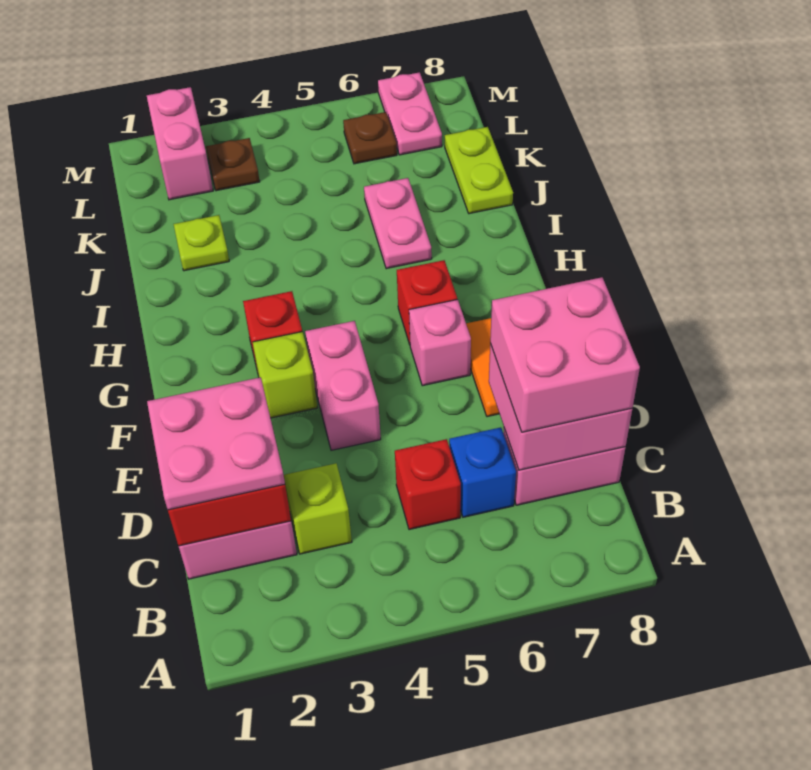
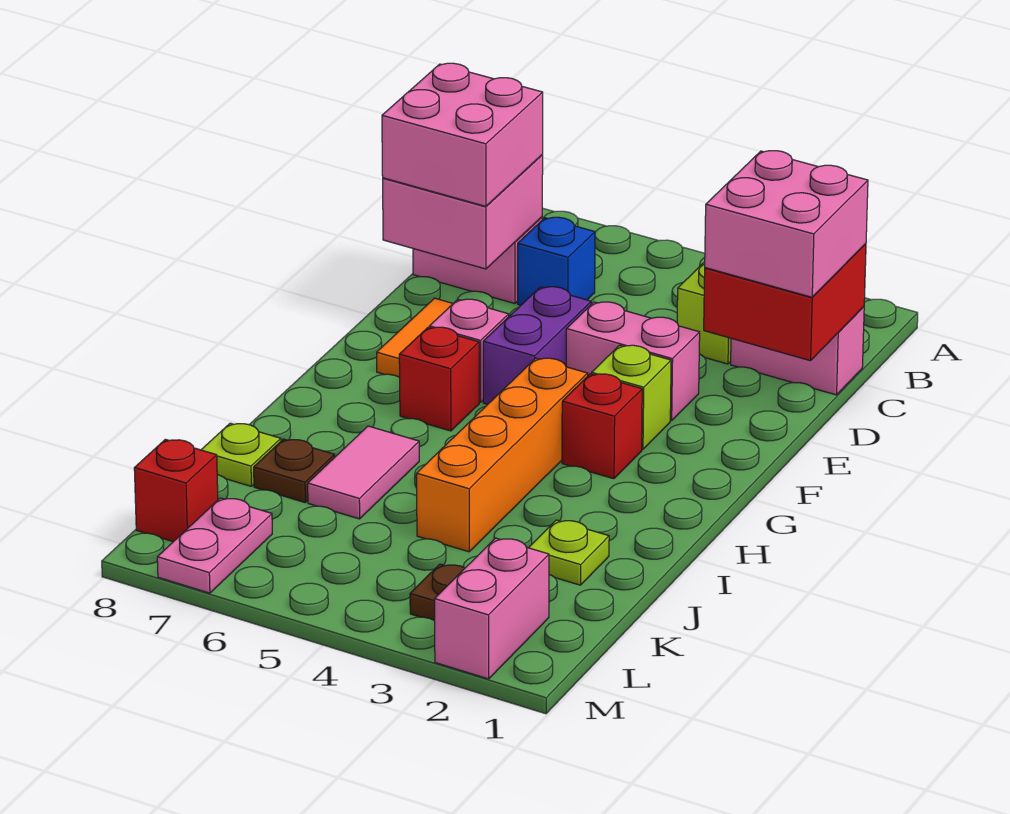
pink 2x2 plate [147,377,285,510] -> pink 2x2 brick [705,151,868,297]
red 1x1 brick [395,439,461,530] -> red 1x1 brick moved to [134,439,218,542]
pink 1x2 brick [305,321,381,450] -> pink 1x2 brick turned to [566,302,700,421]
none -> purple 1x2 brick [483,287,591,404]
none -> orange 1x4 brick [417,358,588,552]
pink 1x2 plate [364,178,432,269] -> pink 1x2 tile [308,426,419,519]
lime 1x2 plate [445,127,513,214] -> lime 1x1 plate [201,423,281,486]
brown 1x1 plate [343,112,397,164] -> brown 1x1 plate moved to [254,439,335,502]

